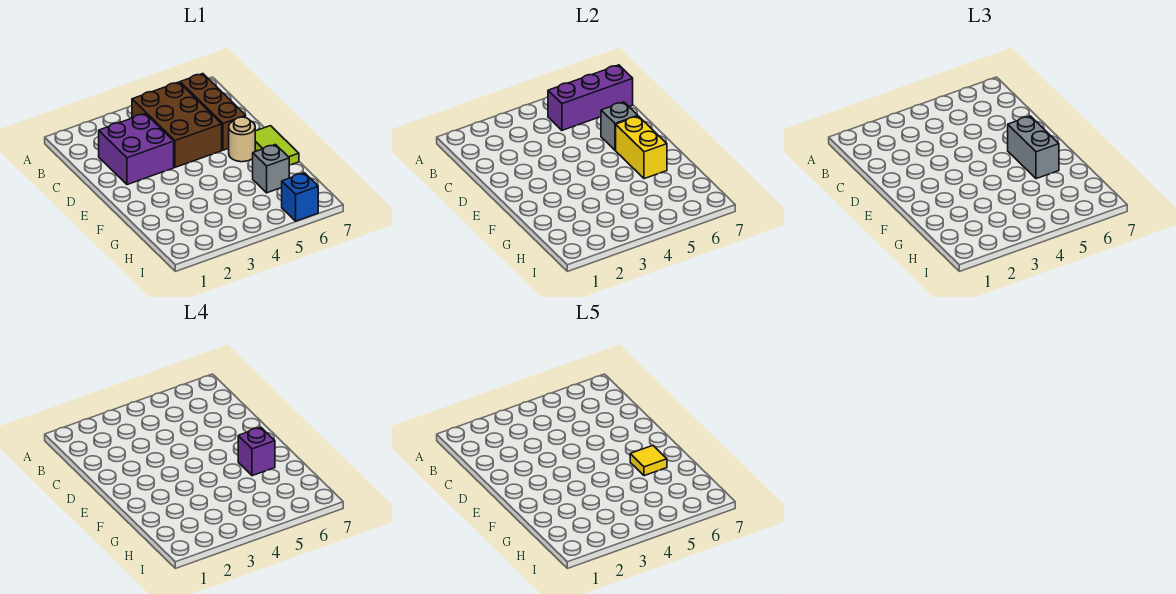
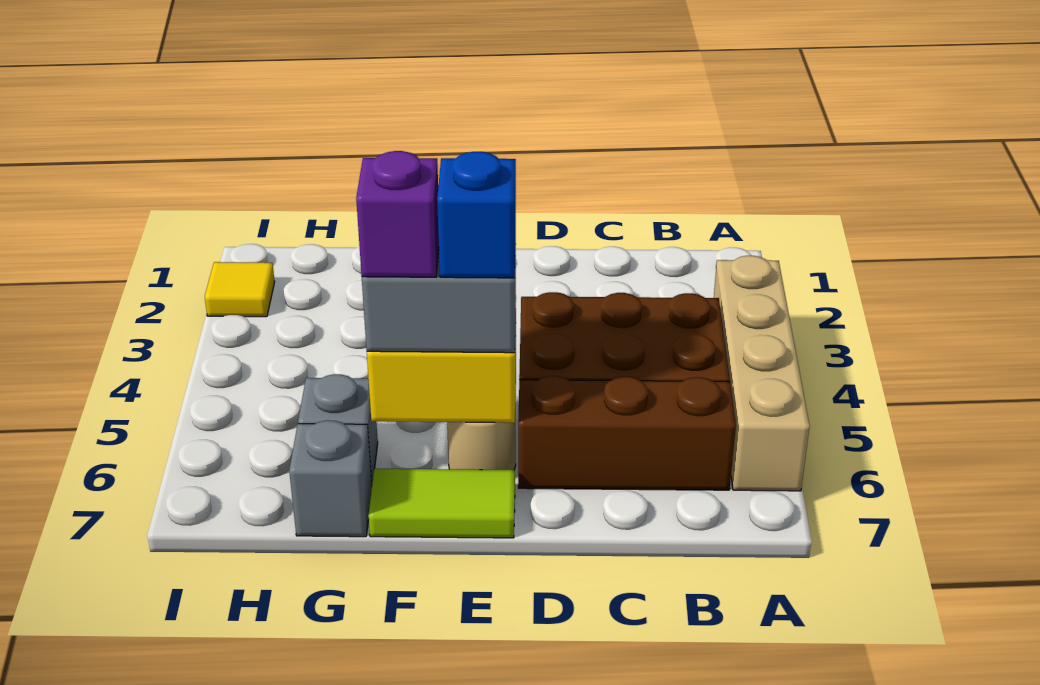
none -> tan 1x4 brick [714,256,810,491]
purple 1x3 brick [548,65,633,130] -> none
purple 2x2 brick [99,114,174,185] -> none
grey 1x1 brick [601,102,638,150] -> grey 1x1 brick moved to [289,420,372,537]
yellow 1x1 tile [630,446,667,476] -> yellow 1x1 tile moved to [205,262,275,317]
blue 1x1 brick [282,173,318,221] -> blue 1x1 brick moved to [437,152,516,278]

